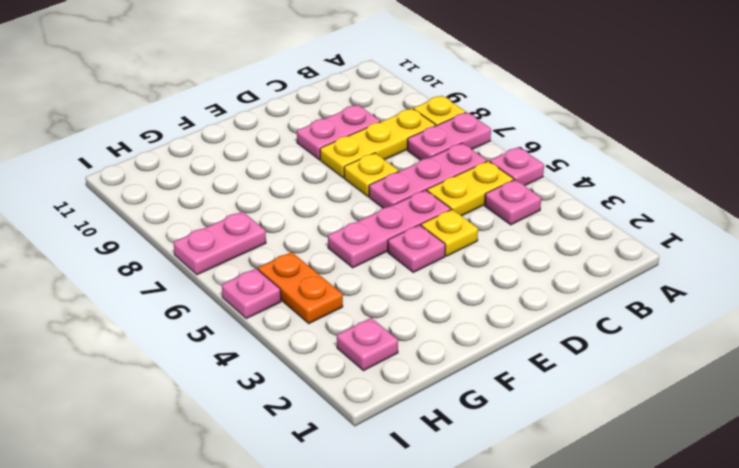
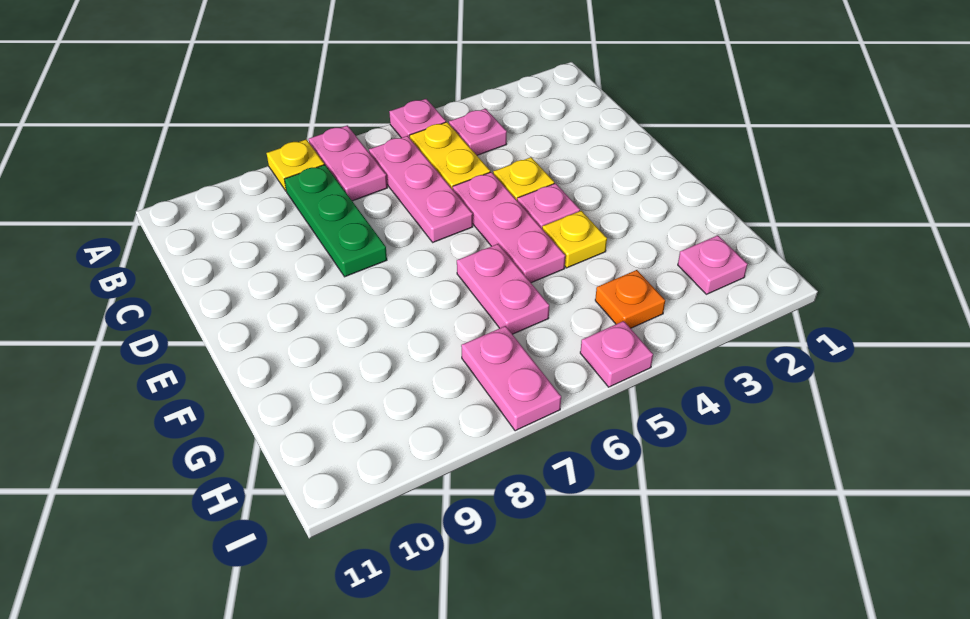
yellow 1x3 plate [320,109,436,178] -> green 1x3 plate [284,165,387,277]
pink 1x2 plate [297,105,380,160] -> pink 1x2 plate moved to [457,244,549,334]
yellow 1x1 plate [344,153,399,197] -> yellow 1x1 plate moved to [542,211,607,268]
orange 1x2 plate [258,252,343,324] -> orange 1x1 plate [595,270,665,328]

